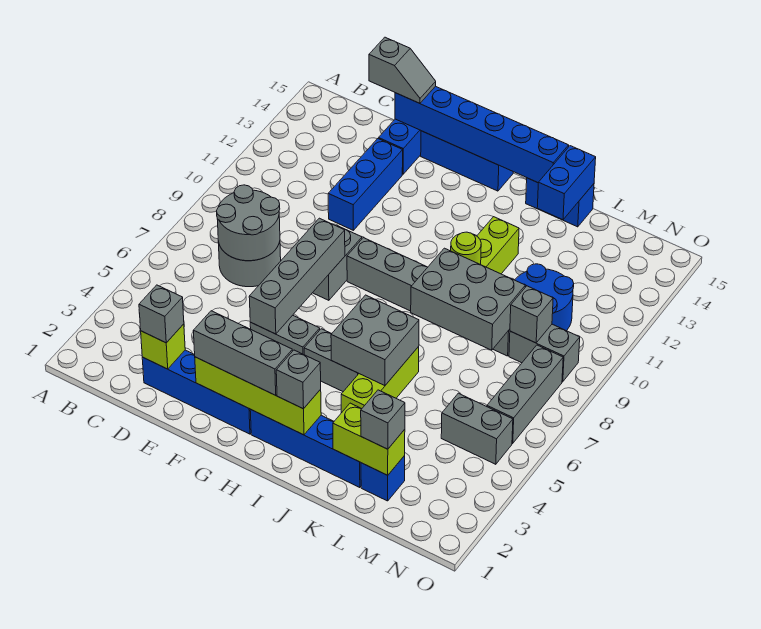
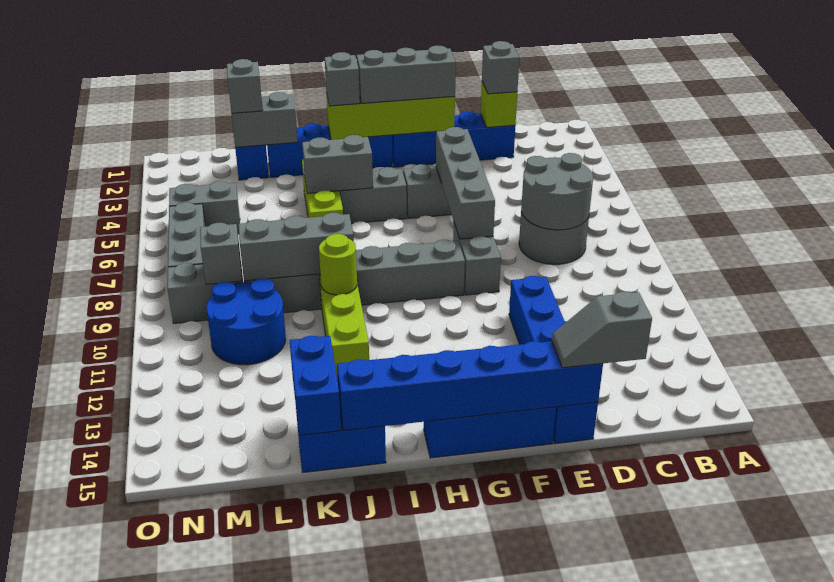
grey 2x2 brick [331,295,419,386] -> grey 1x2 brick [302,135,373,193]
grey 2x3 brick [411,248,525,350] -> grey 1x3 brick [239,213,354,281]
lime 1x2 brick [333,403,405,475] -> grey 1x2 brick [232,92,298,147]

